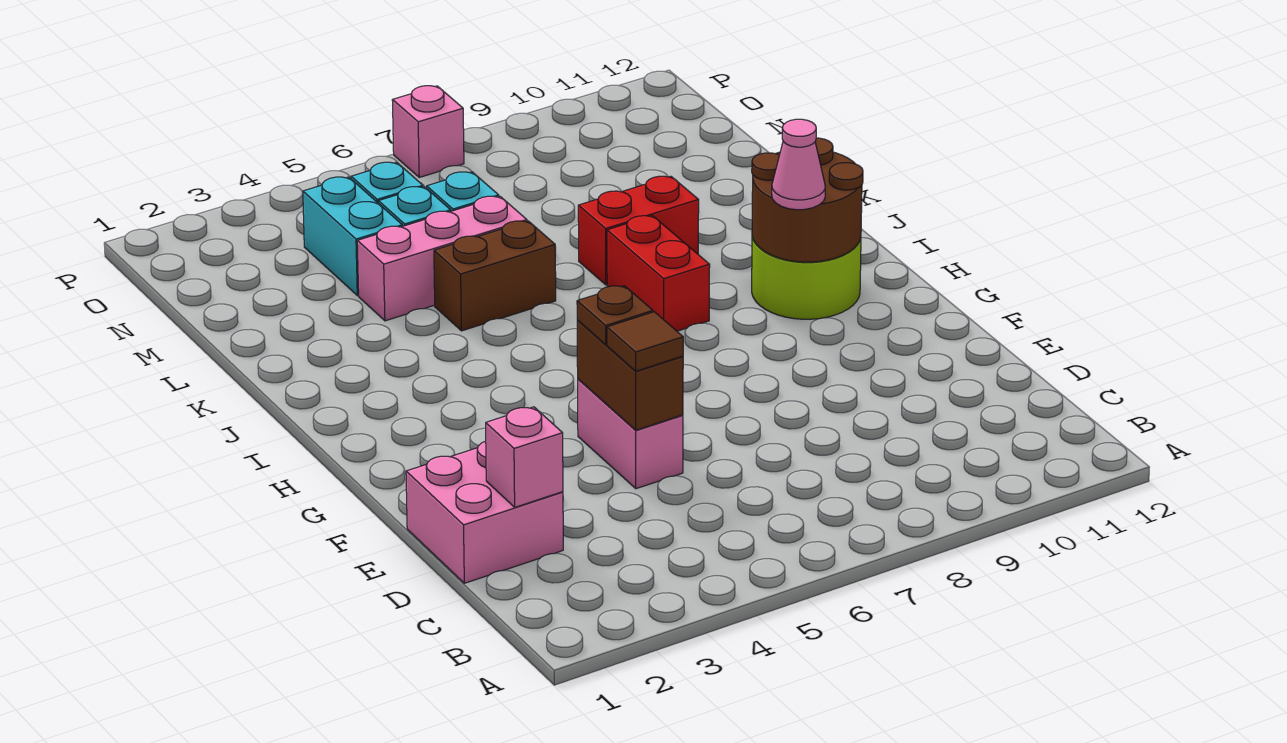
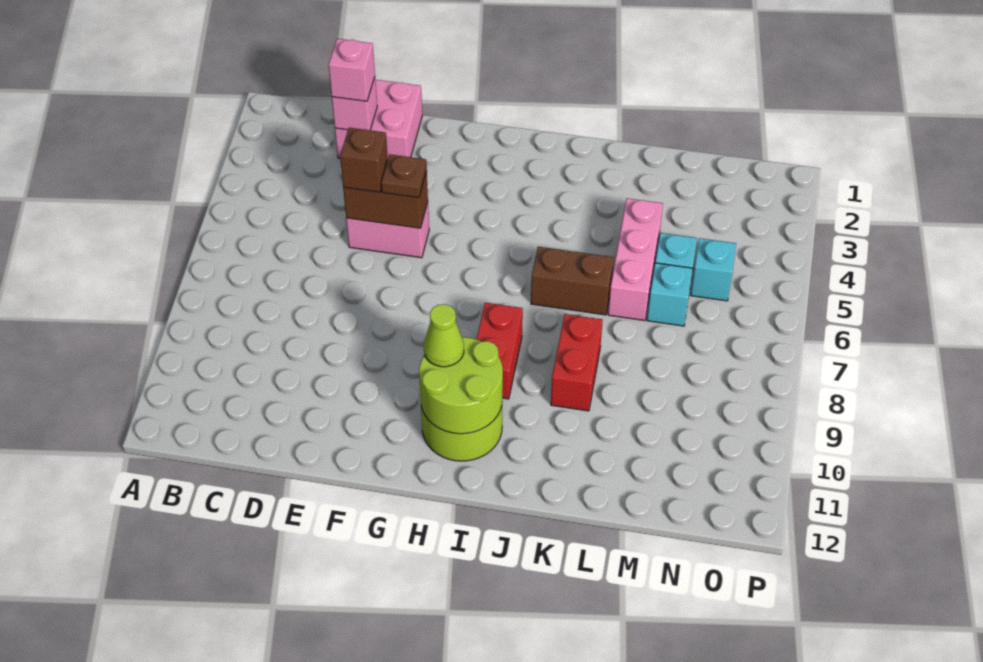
brown 1x1 tile [607,312,683,371] -> brown 1x1 brick [340,128,388,192]
brown 2x2 round brick [752,138,863,262] -> lime 2x2 round brick [419,337,503,434]
pink 1x1 cone [772,119,825,210] -> lime 1x1 cone [424,304,464,367]
red 1x2 brick [607,216,710,331] -> red 1x2 brick turned to [477,303,523,399]
brown 1x2 brick [434,221,556,331] -> brown 1x2 brick turned to [531,247,614,315]
cyan 1x2 brick [303,177,402,296] -> none
pink 1x1 brick [392,86,464,177] -> pink 1x1 brick moved to [329,39,375,101]

